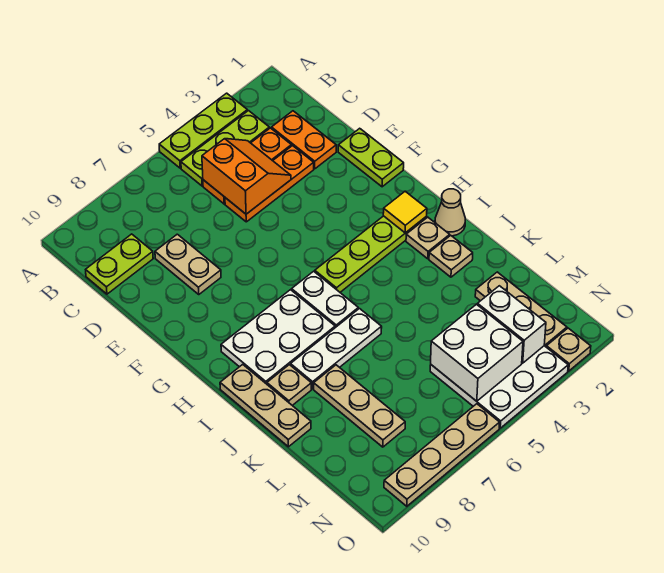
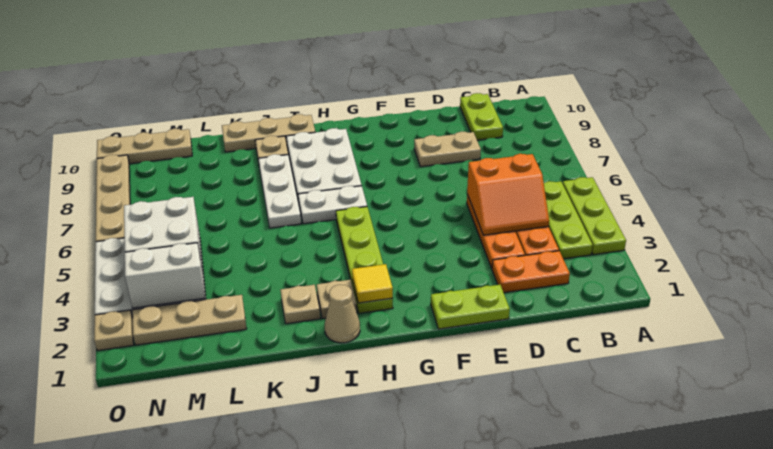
tan 1x3 plate [314,365,405,447] -> tan 1x3 plate moved to [97,129,192,164]

